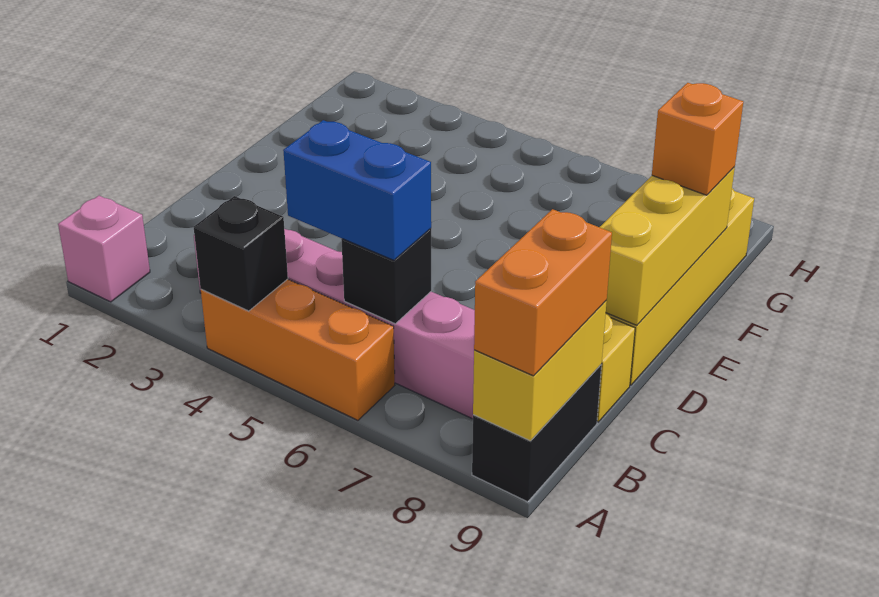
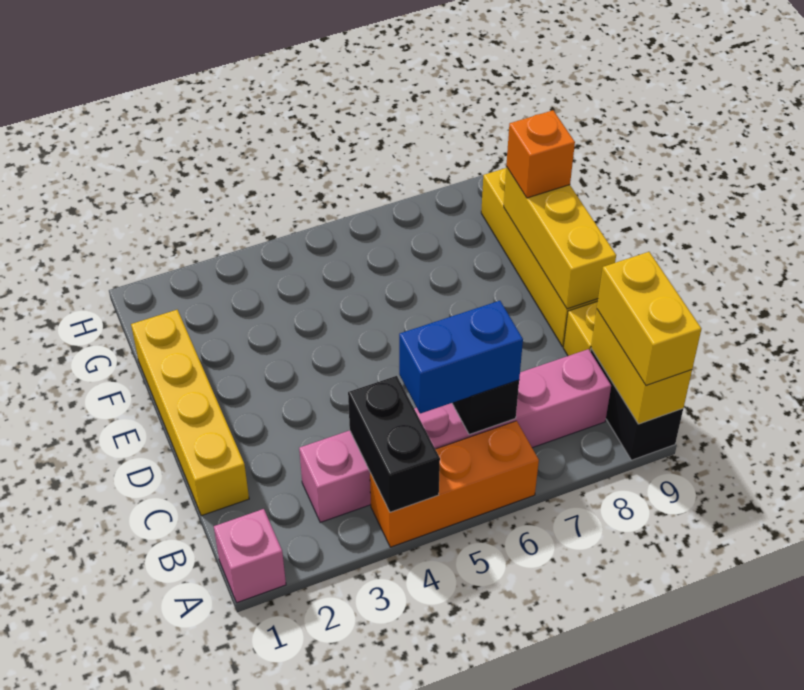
black 1x1 brick [194,196,288,311] -> black 1x2 brick [348,376,440,512]
orange 1x2 brick [474,209,612,376] -> yellow 1x2 brick [597,252,701,386]
none -> yellow 1x4 brick [131,310,249,516]

